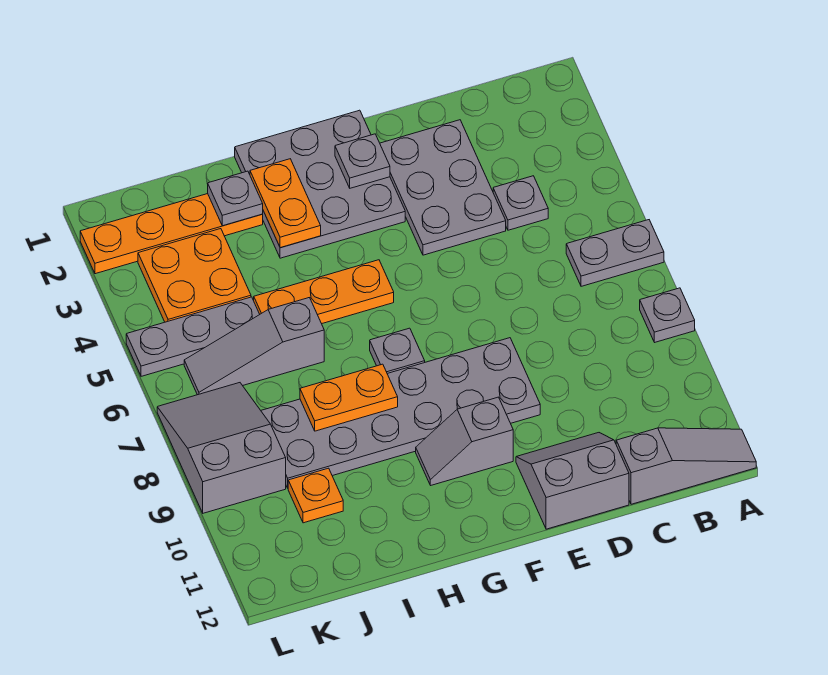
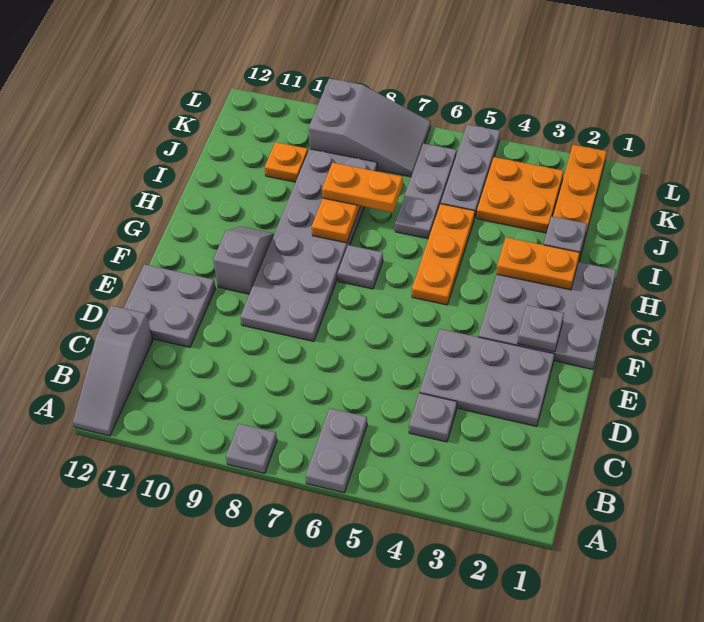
grey 2x2 slope [516,433,629,529] -> grey 2x2 plate [124,264,216,347]
grey 1x3 slope [184,298,324,395] -> grey 1x3 plate [395,143,457,239]
none -> orange 1x2 plate [322,163,403,212]

